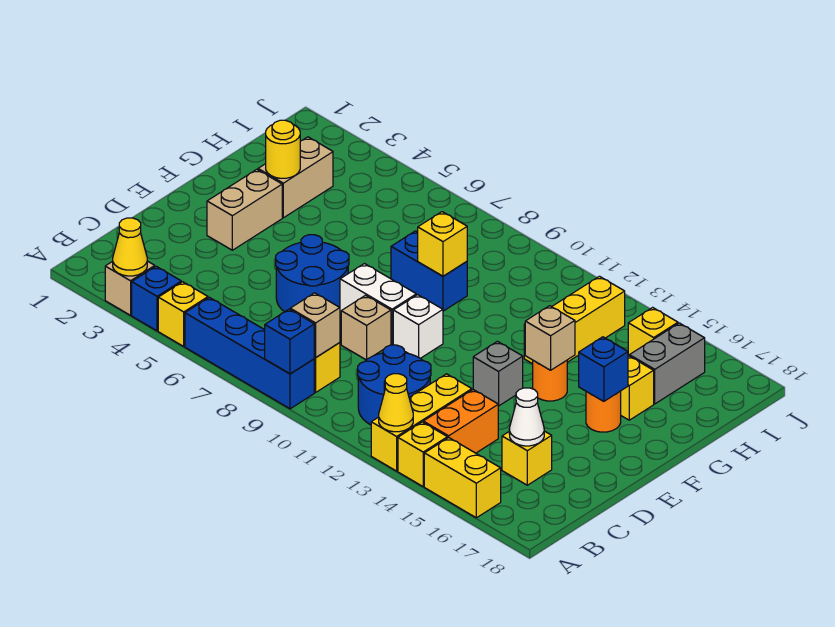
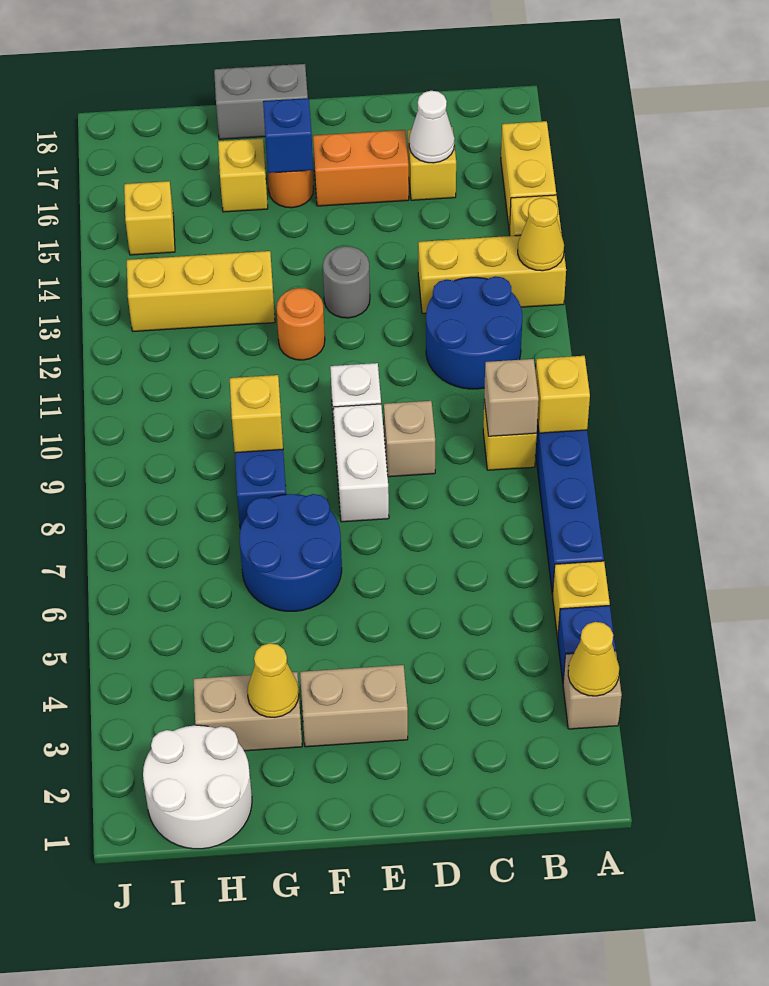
blue 1x1 brick [265,309,314,374] -> yellow 1x1 brick [536,356,590,433]
orange 1x2 brick [423,390,498,453] -> orange 1x2 brick moved to [313,130,409,206]
blue 2x2 round brick [276,235,349,312] -> blue 2x2 round brick moved to [239,494,342,611]
grey 1x1 brick [473,341,523,406] -> grey 1x1 round brick [323,246,370,318]
orange 1x1 round brick [533,360,567,401] -> orange 1x1 round brick moved to [276,288,325,360]
tan 1x1 brick [525,306,575,370] -> none
yellow 1x1 round brick [266,120,300,178] -> yellow 1x1 cone [247,643,299,717]
none -> white 2x2 round brick [143,725,252,849]
grey 1x2 brick [629,323,705,404] -> grey 1x2 brick moved to [214,64,308,139]

